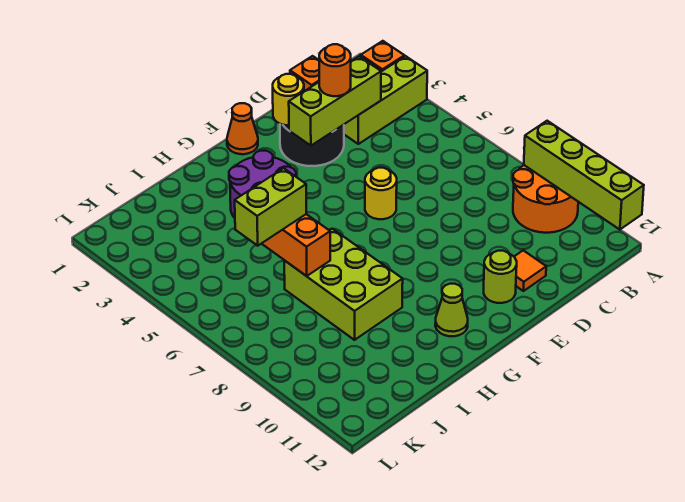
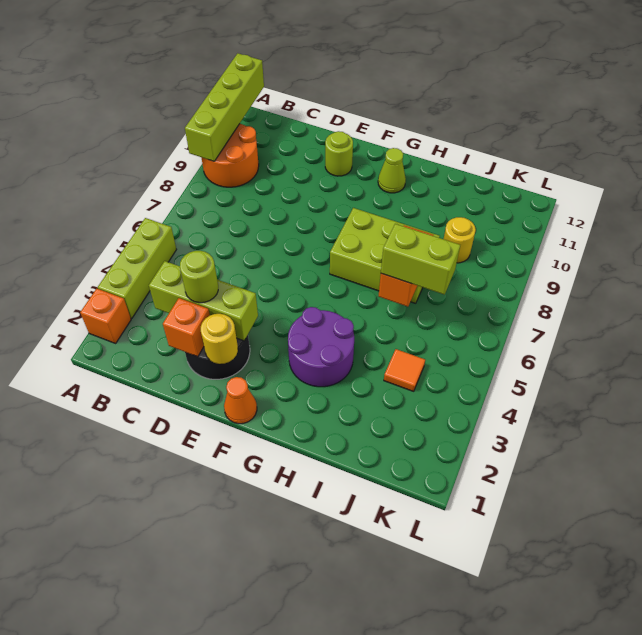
lime 1x3 brick [344,56,427,144] -> lime 1x3 brick turned to [98,218,176,318]
orange 1x1 round brick [319,44,351,96] -> lime 1x1 round brick [180,251,218,303]
orange 1x1 tile [514,250,546,291] -> orange 1x1 tile moved to [384,349,425,391]
yellow 1x1 round brick [365,168,397,219] -> yellow 1x1 round brick moved to [444,217,476,263]
lime 2x3 brick [284,229,403,340] -> lime 2x3 brick turned to [330,208,440,303]

